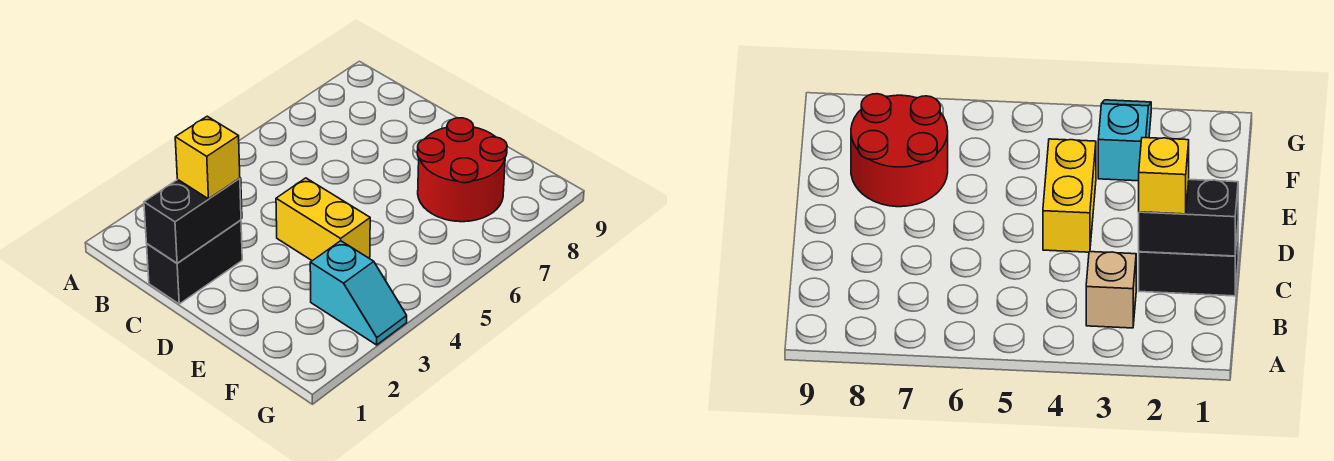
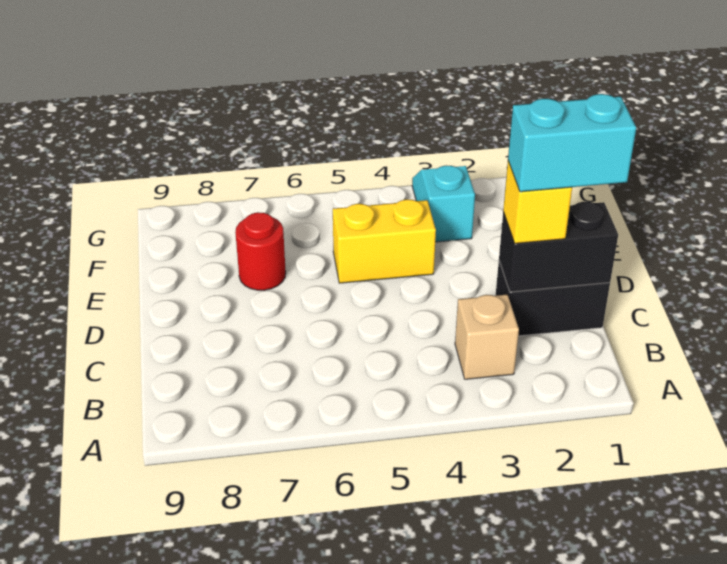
none -> cyan 1x2 brick [508,94,636,192]
yellow 1x2 brick [276,178,370,261] -> yellow 1x2 brick turned to [333,199,436,283]
red 2x2 round brick [417,118,507,222] -> red 1x1 round brick [235,212,286,290]

